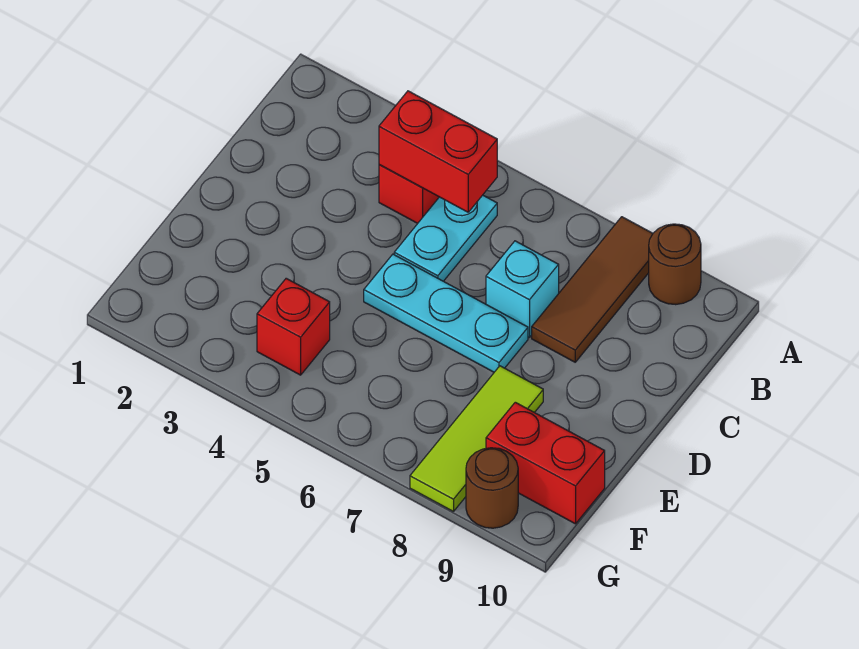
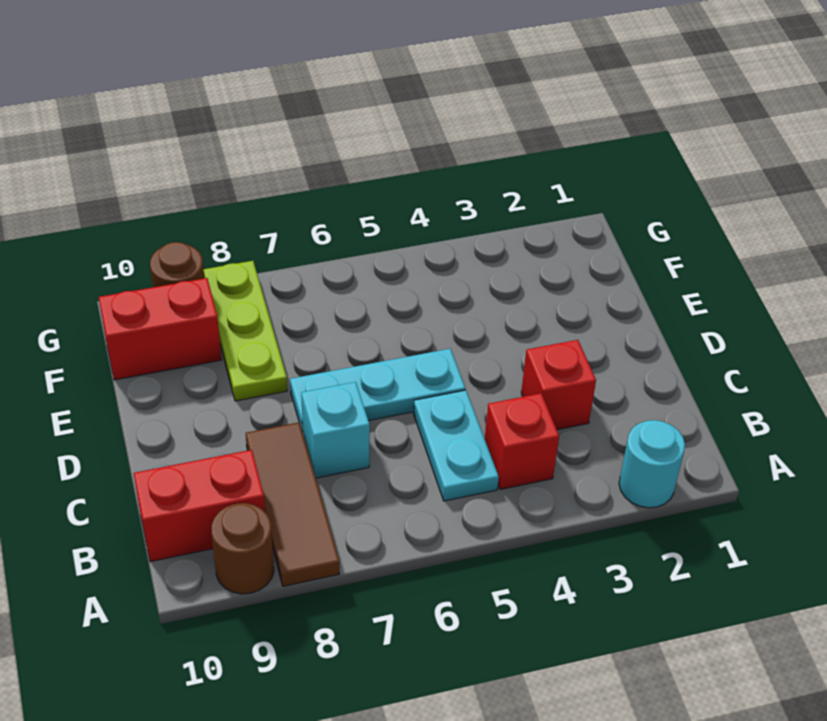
none -> cyan 1x1 round brick [619,420,685,508]
red 1x2 brick [379,91,497,212] -> red 1x2 brick moved to [134,450,265,562]
lime 1x3 tile [410,366,543,512] -> lime 1x3 plate [203,261,287,401]
red 1x1 brick [257,278,330,375] -> red 1x1 brick moved to [521,340,596,430]

